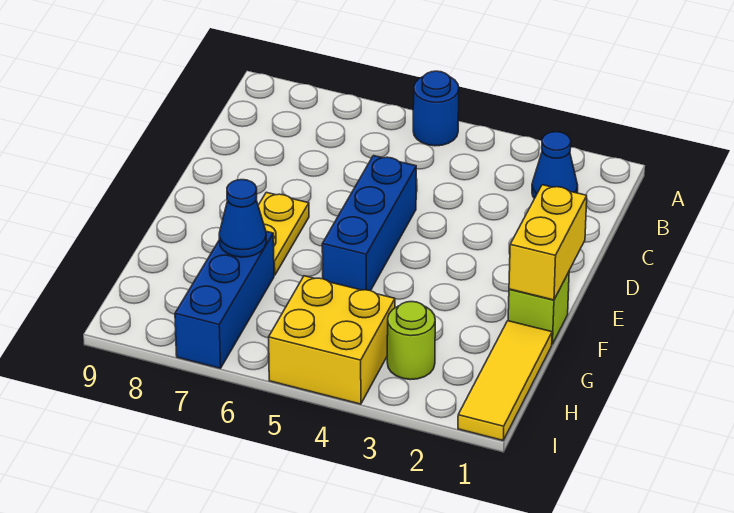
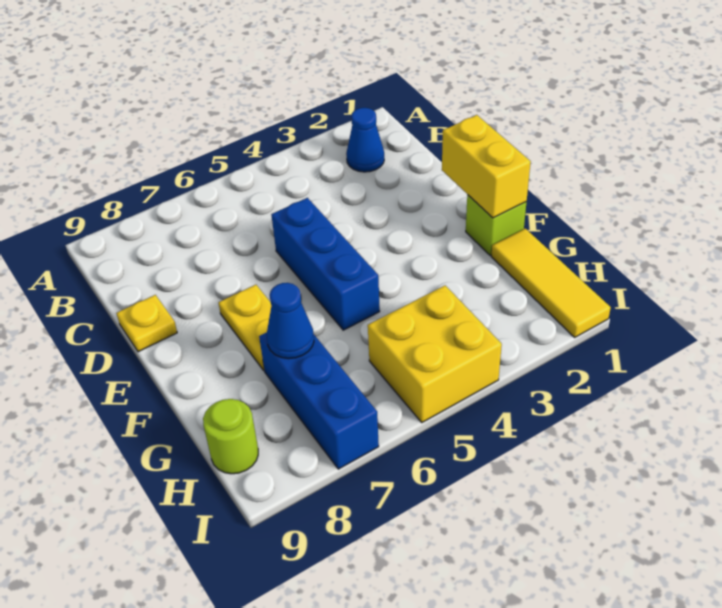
blue 1x1 round brick [413,71,459,146] -> none
none -> yellow 1x1 plate [117,295,177,352]
lime 1x1 round brick [387,302,435,380] -> lime 1x1 round brick moved to [203,399,258,474]

